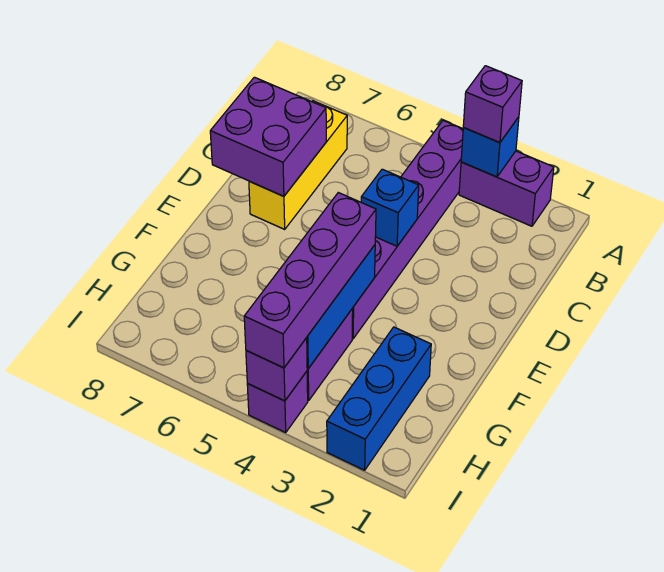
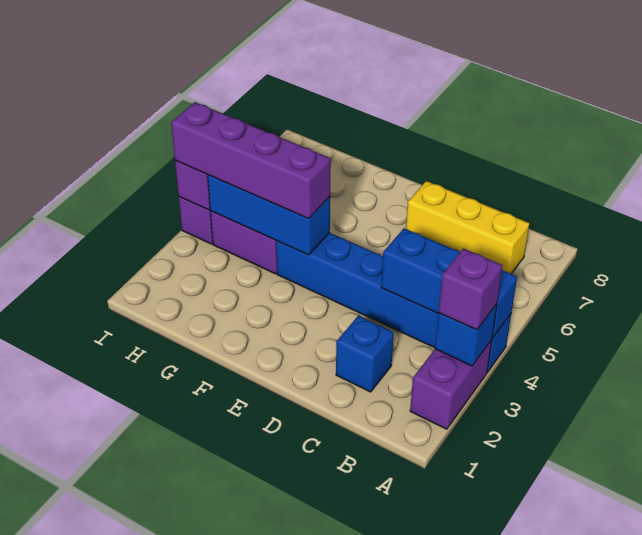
purple 1x6 brick [352,121,463,339] -> blue 1x6 brick [276,233,511,372]
purple 2x2 brick [210,77,326,196] -> none
blue 1x1 brick [361,169,419,246] -> blue 1x1 brick moved to [336,316,394,392]
blue 1x3 brick [327,327,431,470] -> blue 1x3 brick moved to [381,228,517,338]

